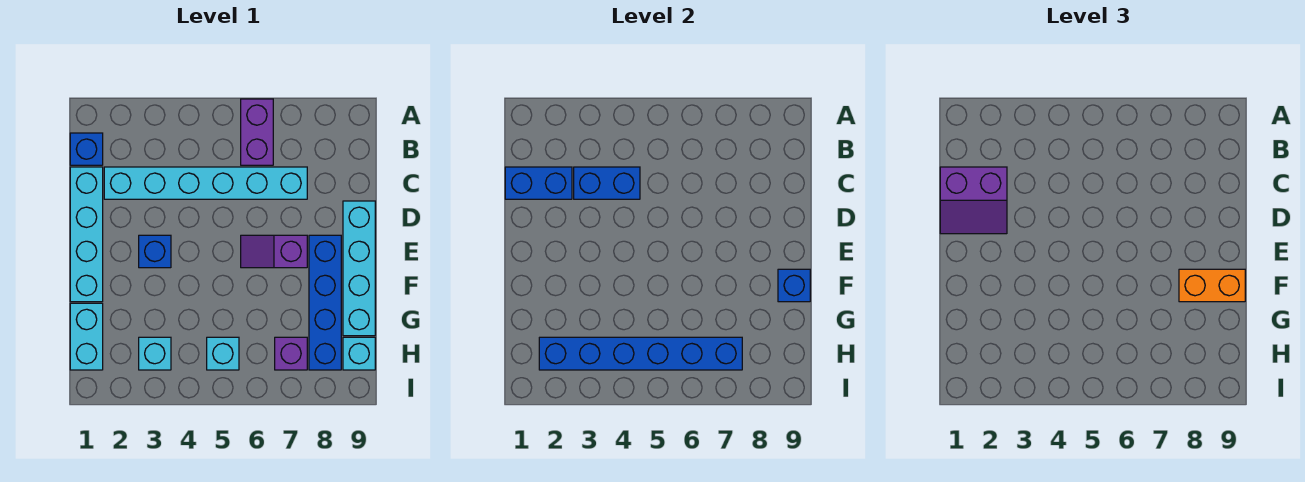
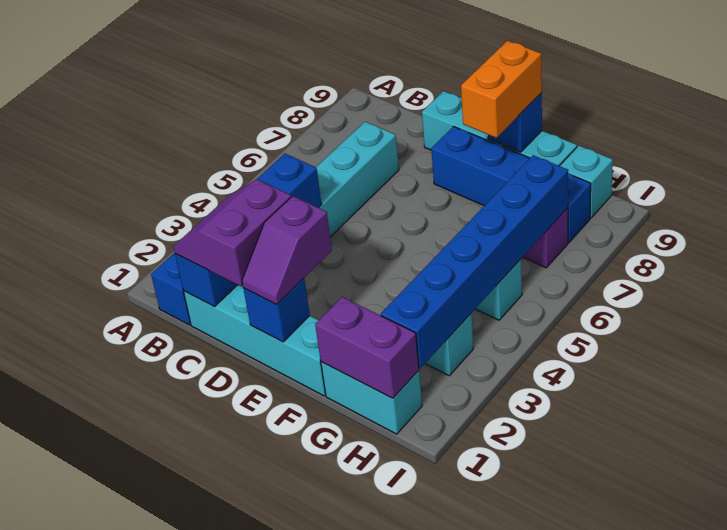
purple 1x2 brick [241,99,273,165] -> purple 1x2 brick moved to [315,297,419,398]
purple 2x2 slope [940,167,1007,234] -> purple 2x2 slope turned to [173,179,291,286]
blue 1x1 brick [139,235,171,268] -> blue 1x1 brick moved to [243,279,310,342]
purple 1x2 slope [241,235,307,268] -> purple 1x2 slope moved to [242,196,332,305]

